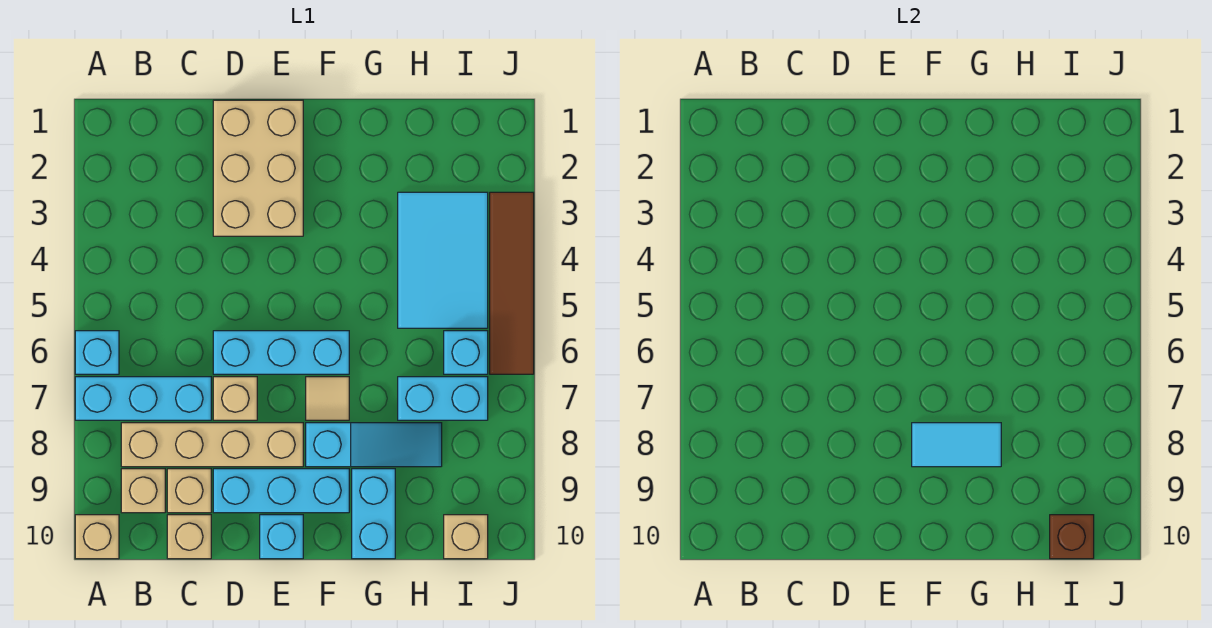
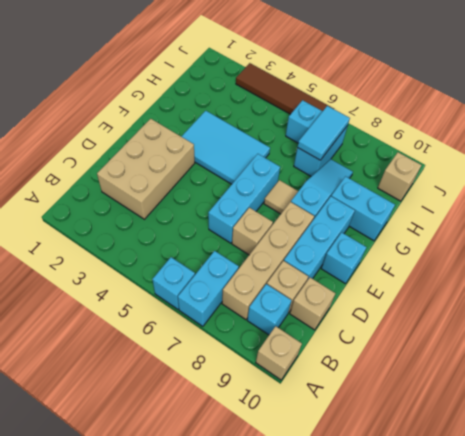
cyan 1x3 brick [75,377,211,420] -> cyan 1x2 brick [178,251,239,326]
tan 1x1 brick [121,469,165,513] -> cyan 1x1 brick [247,284,292,335]
tan 2x3 brick [213,100,303,236] -> tan 2x3 brick turned to [97,119,195,219]
cyan 1x2 tile [912,423,1001,467] -> cyan 1x2 tile moved to [298,106,350,160]
cyan 2x3 tile [398,192,488,328] -> cyan 2x3 tile moved to [181,111,270,184]
brown 1x1 brick [1050,515,1094,559] -> none

